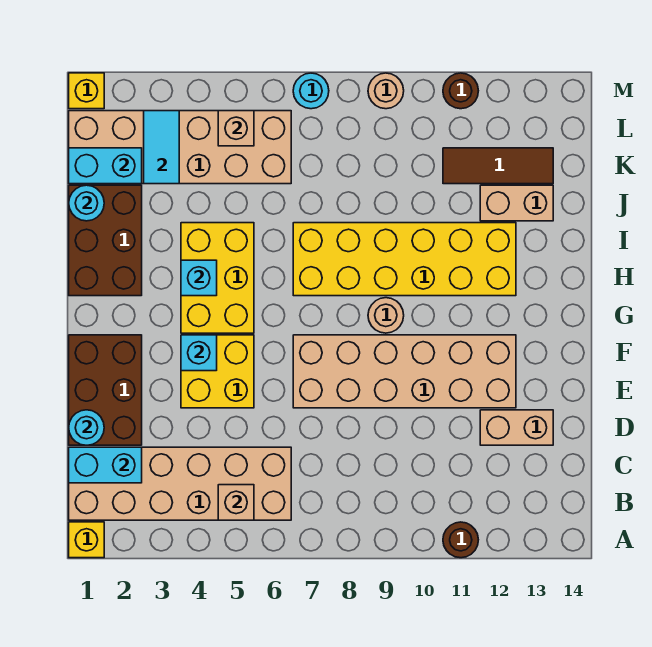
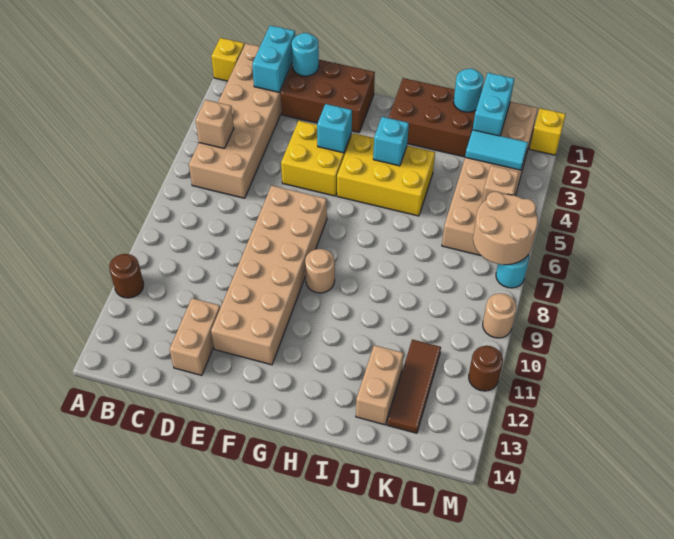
yellow 2x6 brick [293,223,516,296] -> none
none -> tan 2x2 round brick [473,192,538,265]

